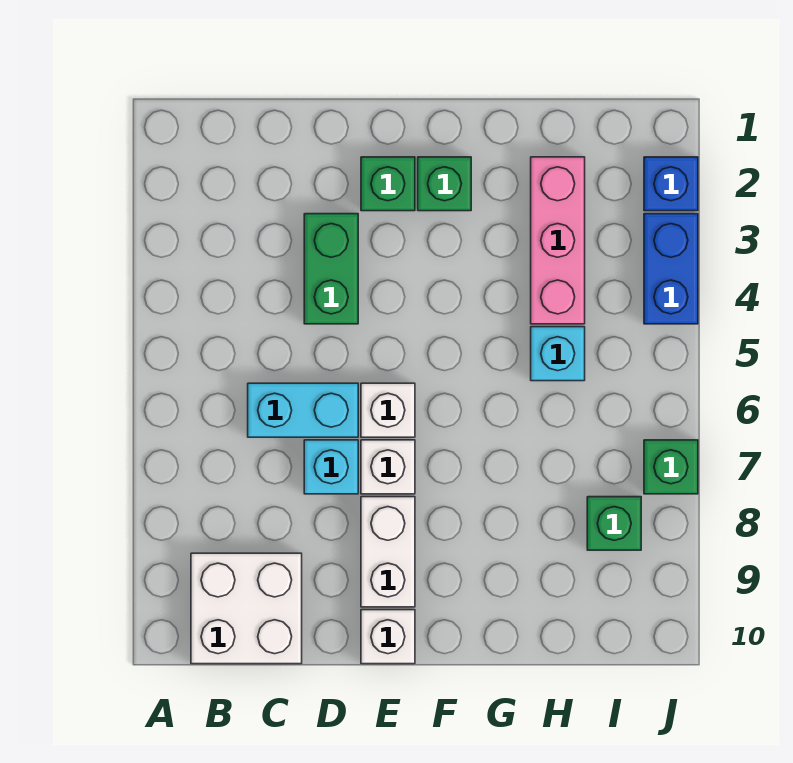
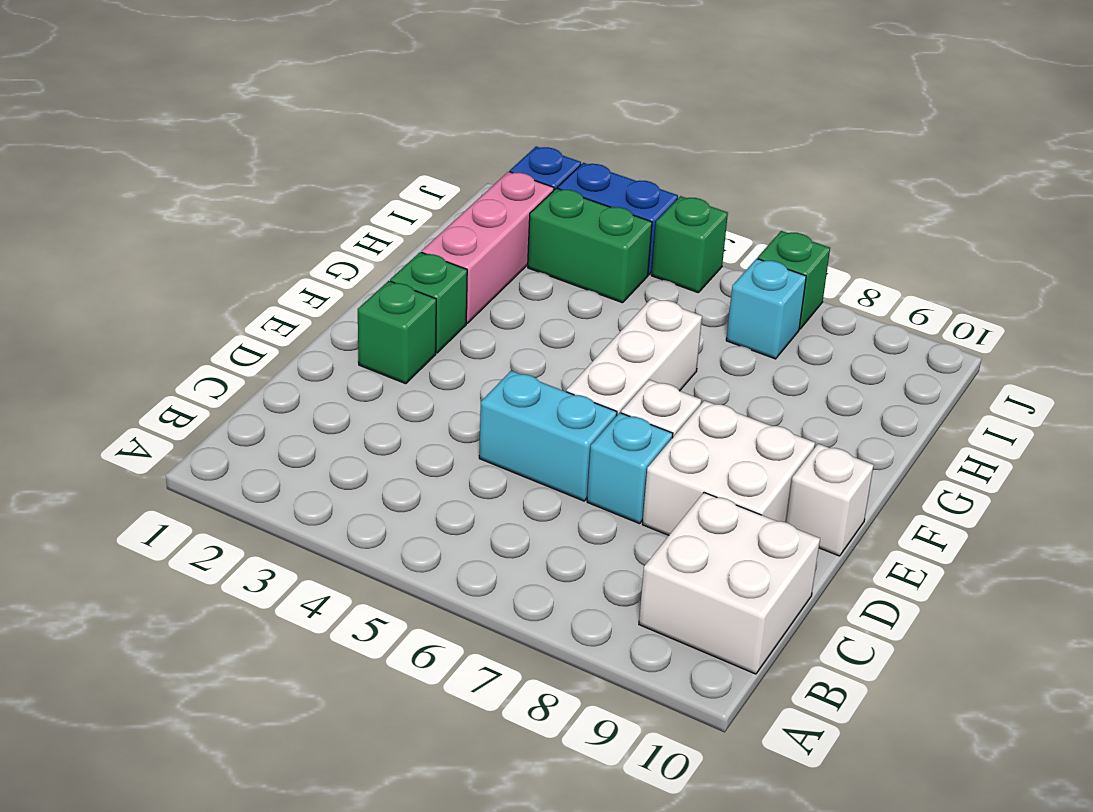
cyan 1x2 brick [248,383,358,437] -> cyan 1x2 brick turned to [479,371,617,501]
green 1x2 brick [304,214,358,324] -> green 1x2 brick moved to [528,188,652,303]
white 1x1 brick [361,383,415,437] -> white 1x3 brick [566,298,702,415]
white 1x2 brick [361,497,415,607] -> white 2x2 brick [642,401,815,535]
pink 1x3 brick [531,157,585,324] -> pink 1x3 brick turned to [422,172,554,323]
cyan 1x1 brick [531,327,585,381] -> cyan 1x1 brick moved to [726,259,806,359]
green 1x1 brick [587,497,641,550] -> green 1x1 brick moved to [651,196,728,293]

